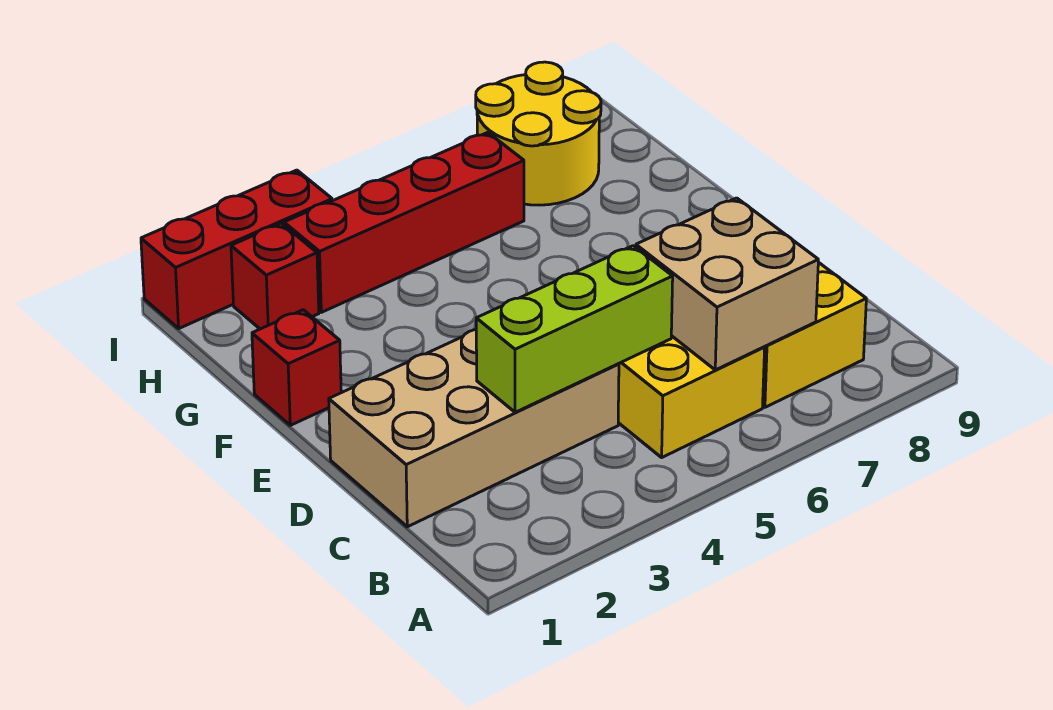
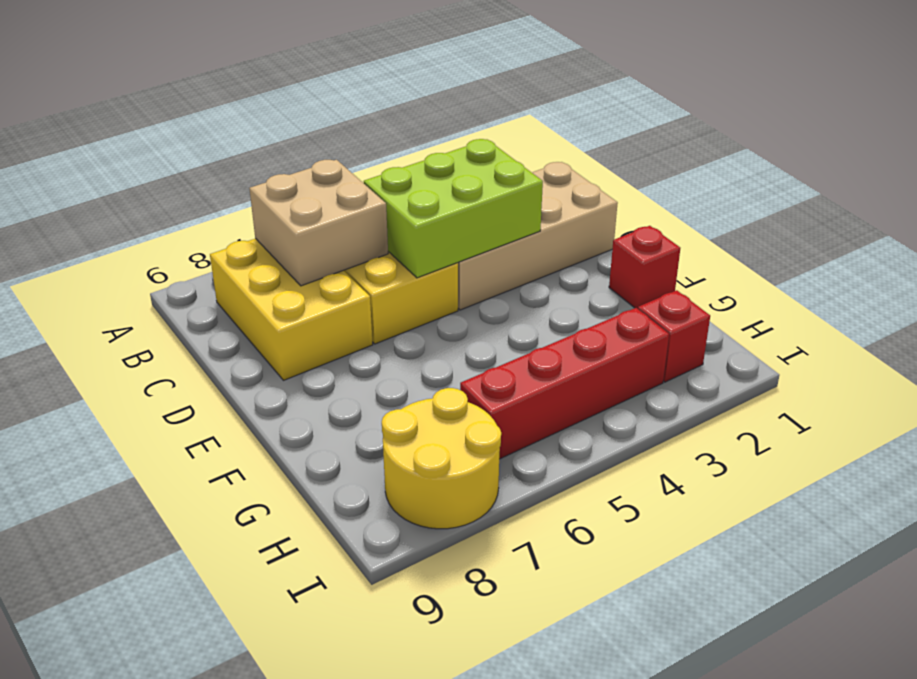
lime 1x3 brick [476,246,673,412] -> lime 2x3 brick [364,139,543,278]
red 1x3 brick [141,170,332,328] -> none

